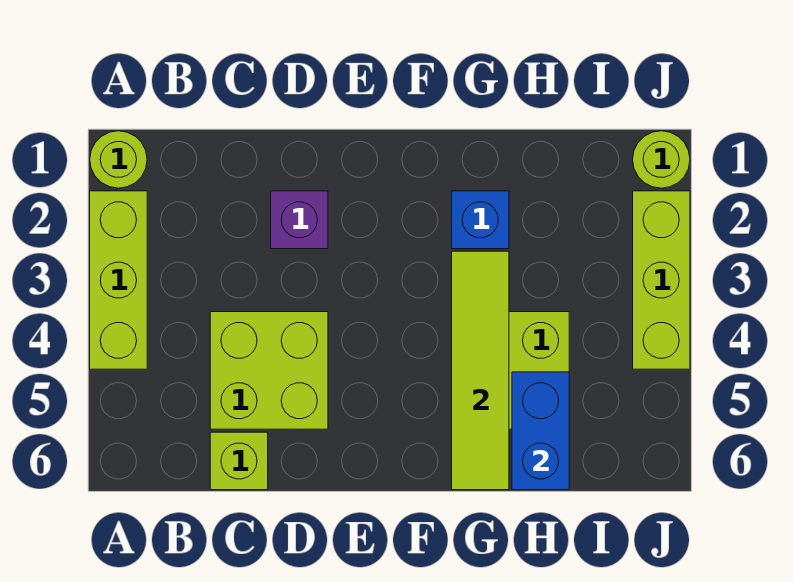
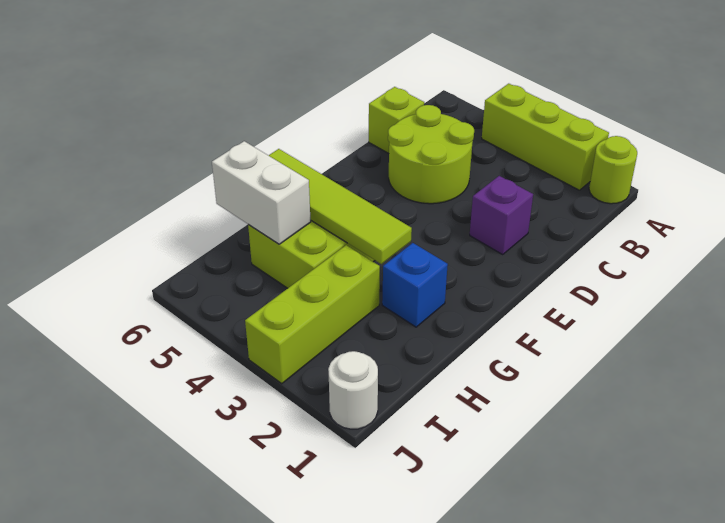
lime 2x2 brick [210,312,328,429] -> lime 2x2 round brick [388,105,474,204]
blue 1x2 brick [512,372,569,490] -> white 1x2 brick [212,141,311,244]
lime 1x1 round brick [633,131,690,188] -> white 1x1 round brick [328,351,378,429]
lime 1x3 brick [633,191,690,369] -> lime 1x3 brick turned to [245,245,380,384]

